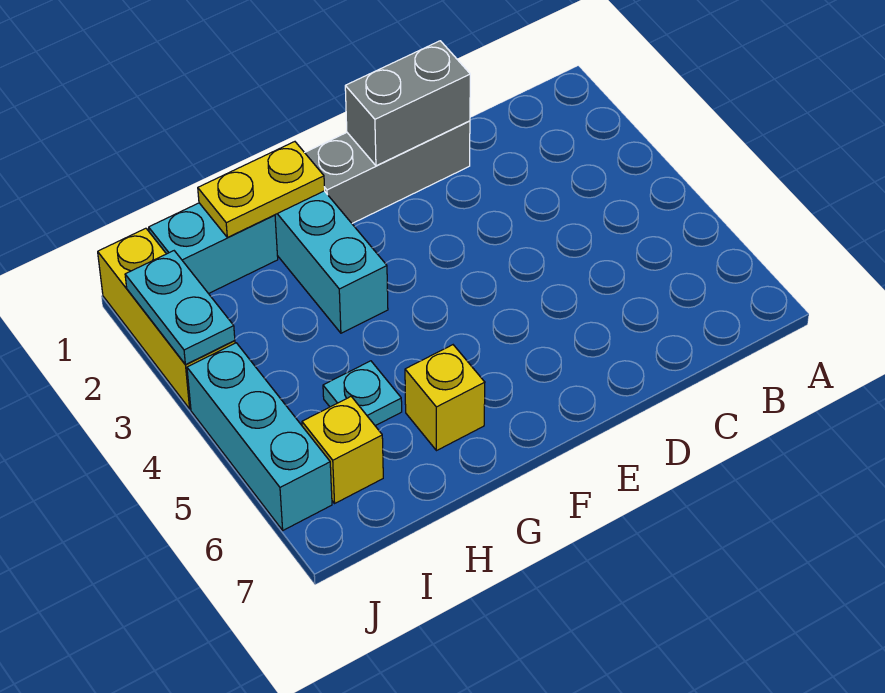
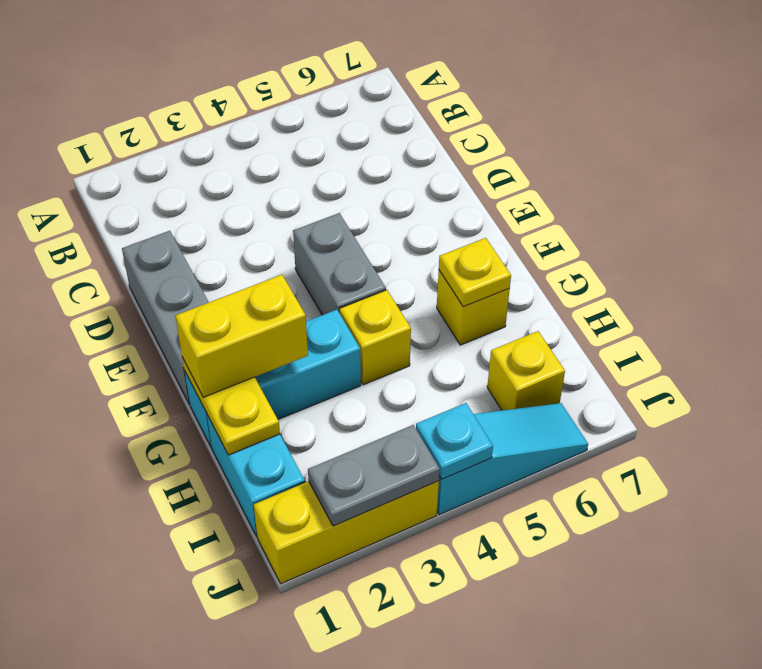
grey 1x2 brick [345,41,470,166] -> grey 1x2 brick moved to [293,213,386,315]
none -> yellow 1x2 brick [175,275,308,397]
none -> yellow 1x1 brick [340,290,411,385]
none -> yellow 1x1 plate [439,238,511,307]
cyan 1x1 plate [323,361,402,426] -> cyan 1x1 plate moved to [416,403,493,479]
cyan 1x2 plate [125,251,235,365] -> grey 1x2 plate [308,425,440,526]
cyan 1x3 brick [187,343,332,530] -> cyan 1x3 slope [437,403,588,515]

